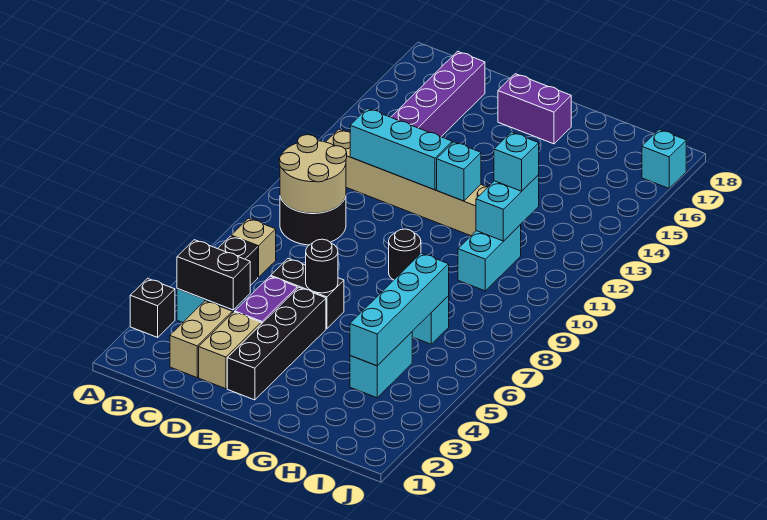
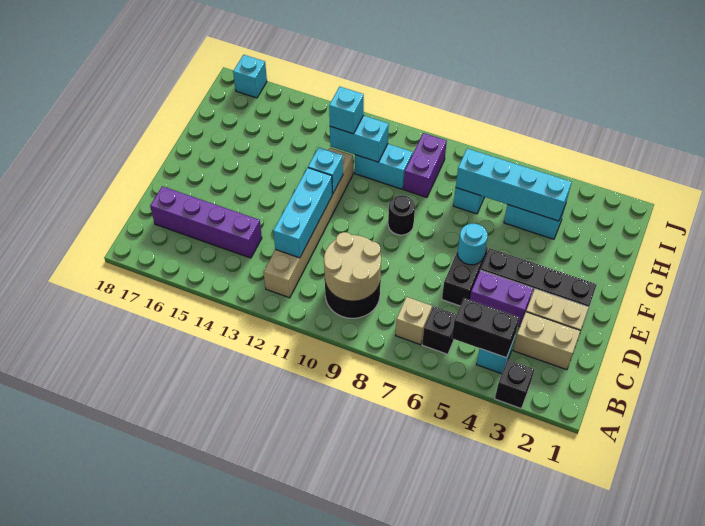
black 1x2 brick [177,240,250,310] -> black 1x2 brick turned to [452,298,520,358]
black 1x1 round brick [306,239,338,293] -> cyan 1x1 round brick [457,224,488,265]
purple 1x2 brick [498,74,571,144] -> purple 1x2 brick moved to [404,133,447,197]

